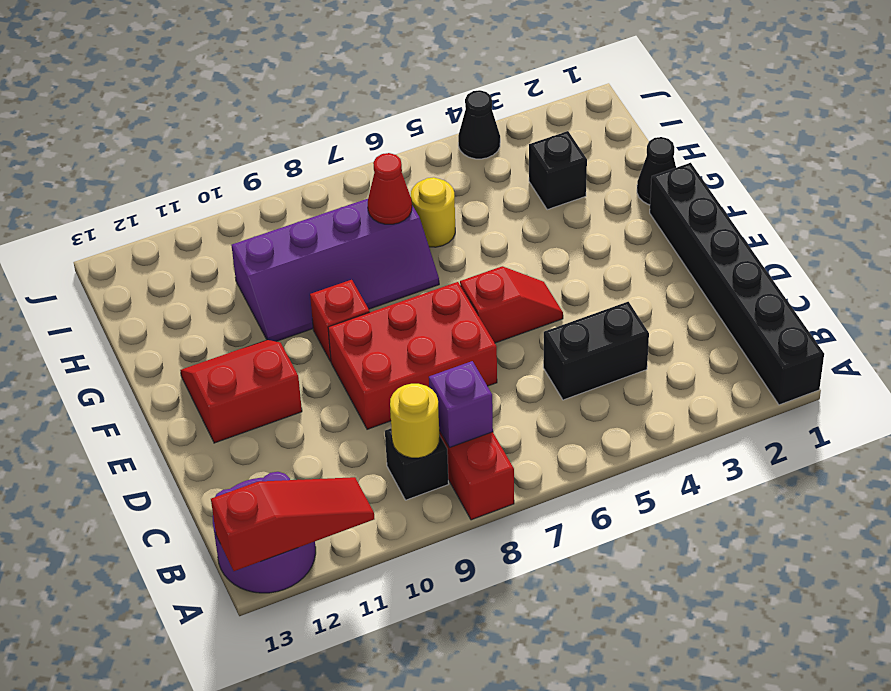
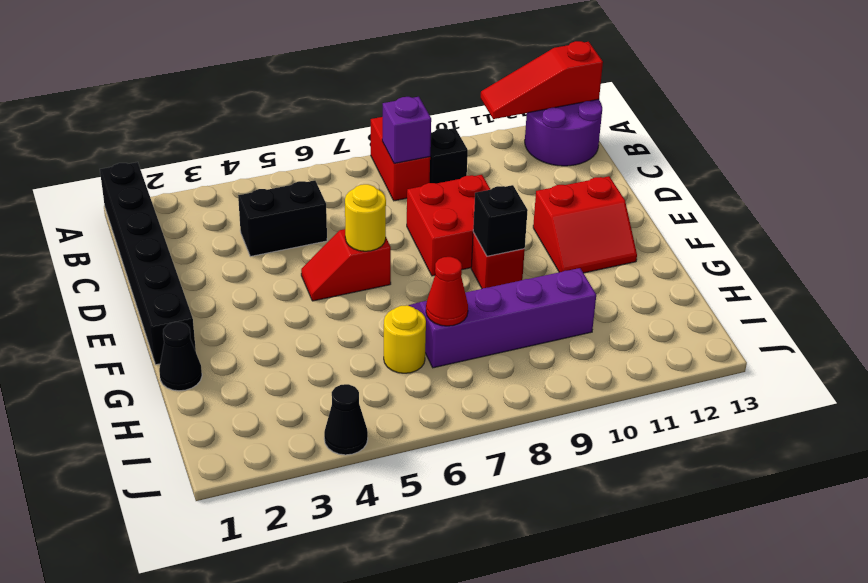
yellow 1x1 round brick [390,384,440,458] -> yellow 1x1 round brick moved to [345,184,386,251]
red 2x3 brick [328,282,497,429] -> red 2x2 brick [407,175,491,276]
black 1x1 brick [529,131,587,210] -> black 1x1 brick moved to [473,185,528,256]

